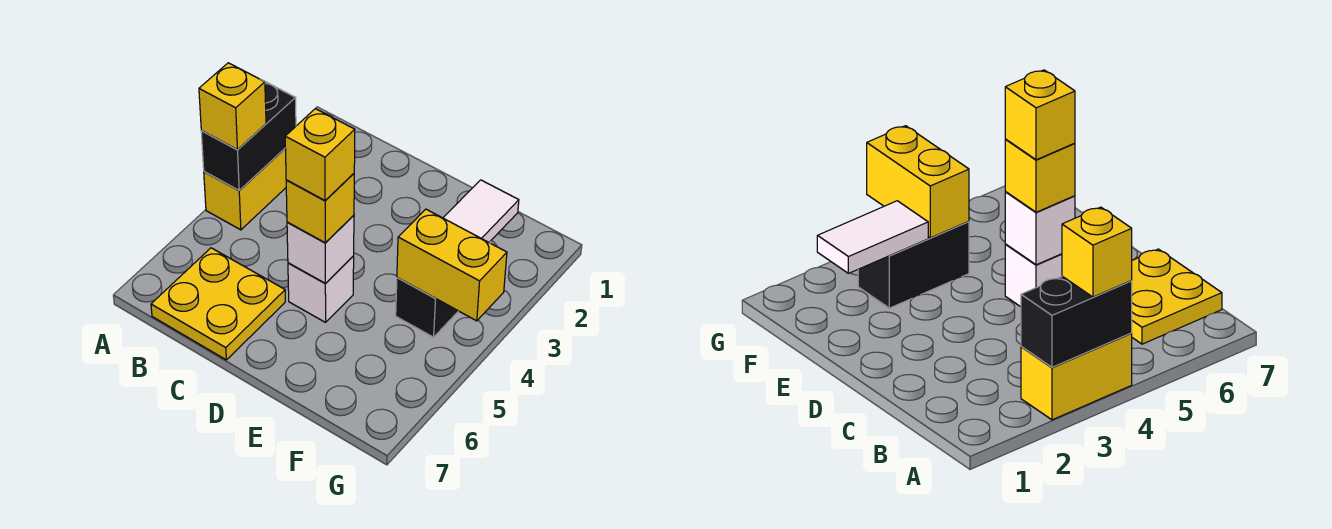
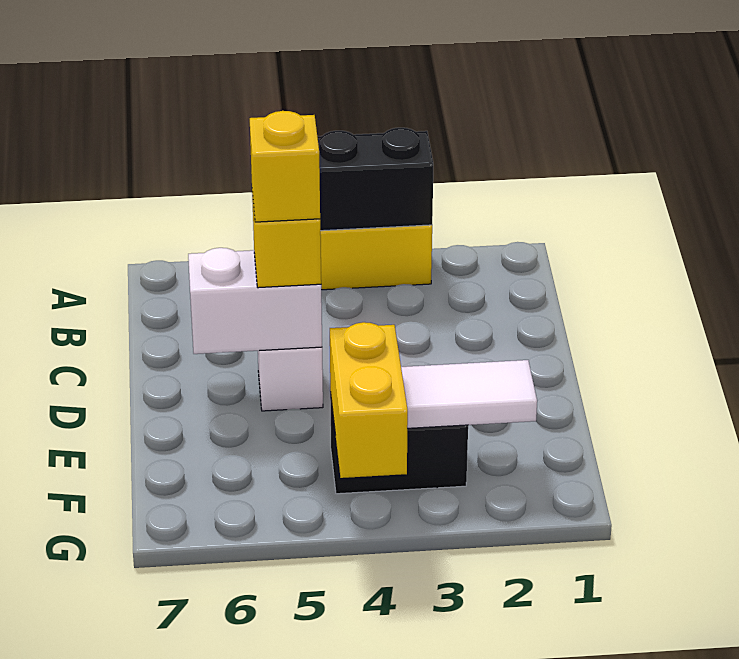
yellow 1x1 brick [199,63,266,150] -> none
yellow 2x2 plate [151,248,285,360] -> none
white 1x1 brick [287,215,354,284] -> white 1x2 brick [188,248,322,354]

